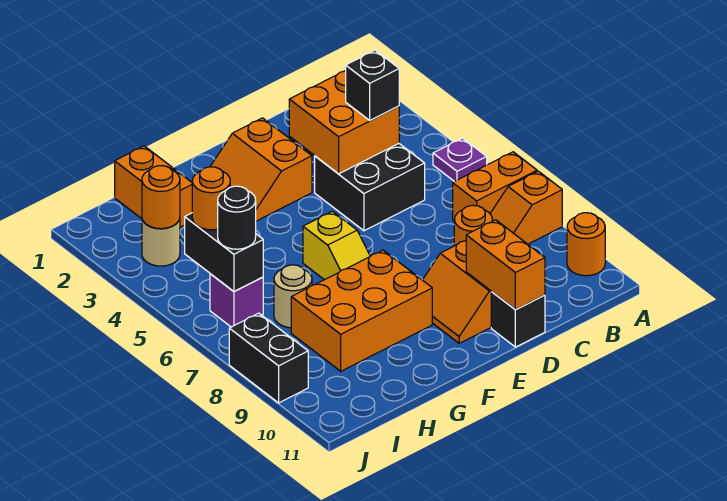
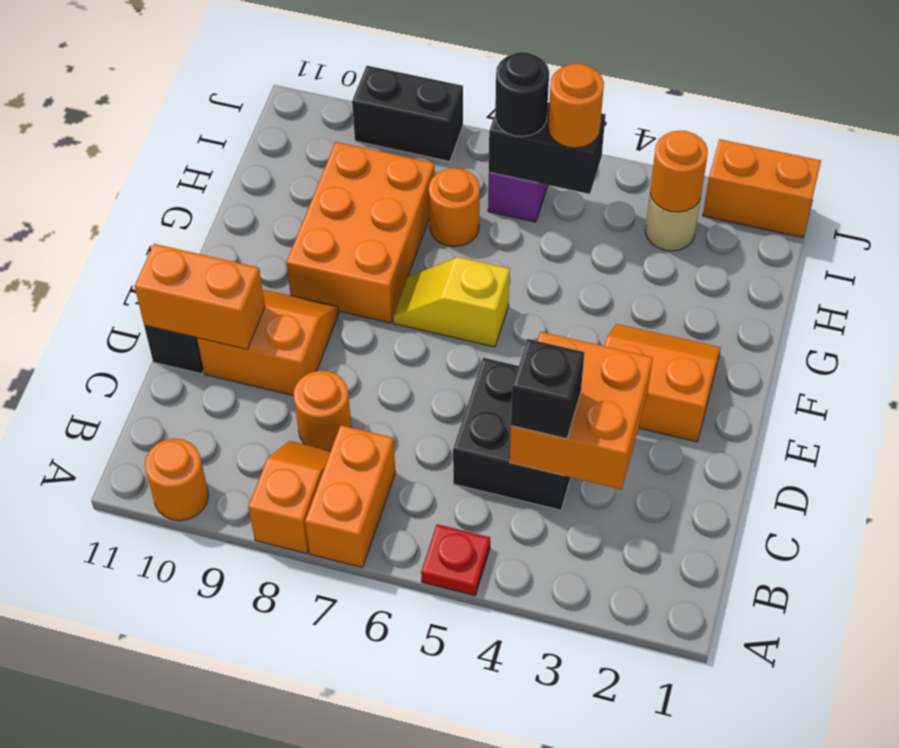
purple 1x1 plate [433,138,487,182] -> red 1x1 plate [421,524,490,596]
orange 1x2 brick [115,146,192,227] -> orange 1x2 brick moved to [703,139,821,237]
tan 1x1 round brick [274,265,312,328] -> orange 1x1 round brick [429,168,480,247]

